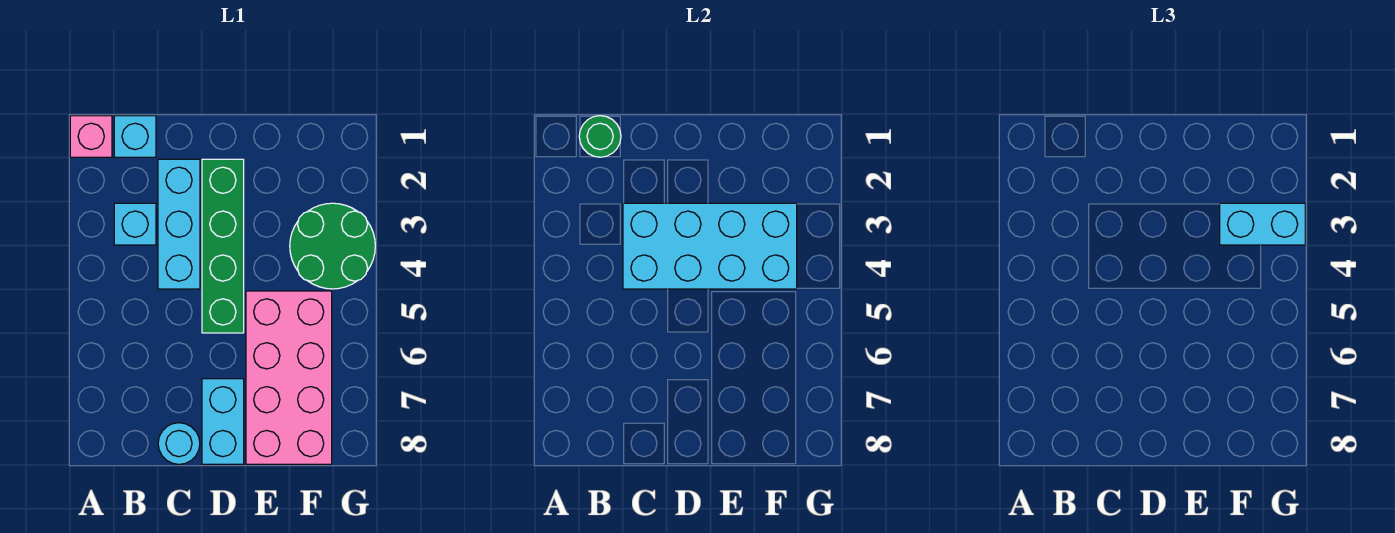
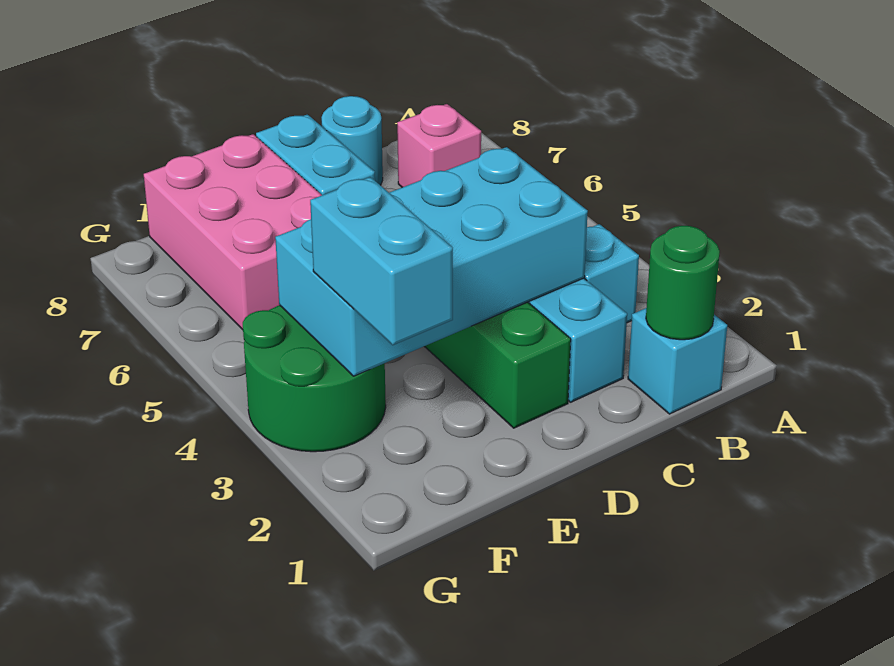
pink 1x1 brick [70,116,112,157] -> pink 1x1 brick moved to [397,104,481,187]
pink 2x4 brick [246,291,332,464] -> pink 2x3 brick [144,134,322,330]
cyan 1x2 brick [1220,203,1305,245] -> cyan 1x2 brick turned to [310,177,453,345]

